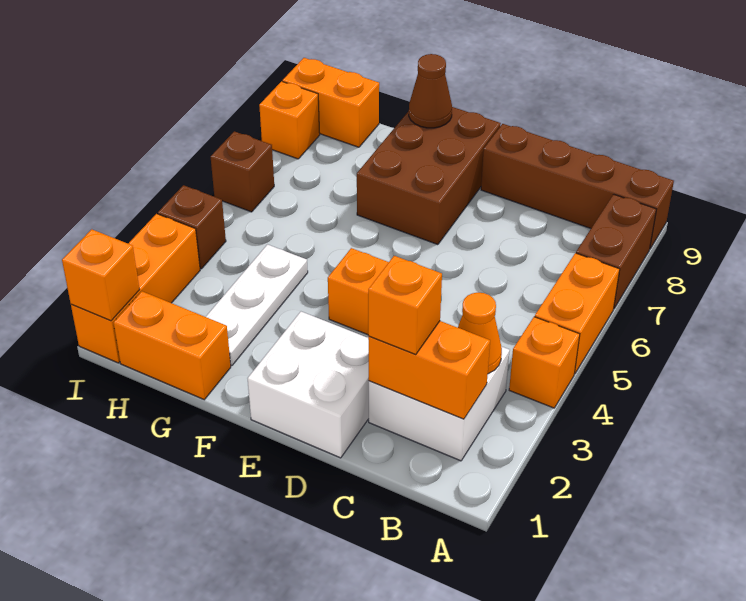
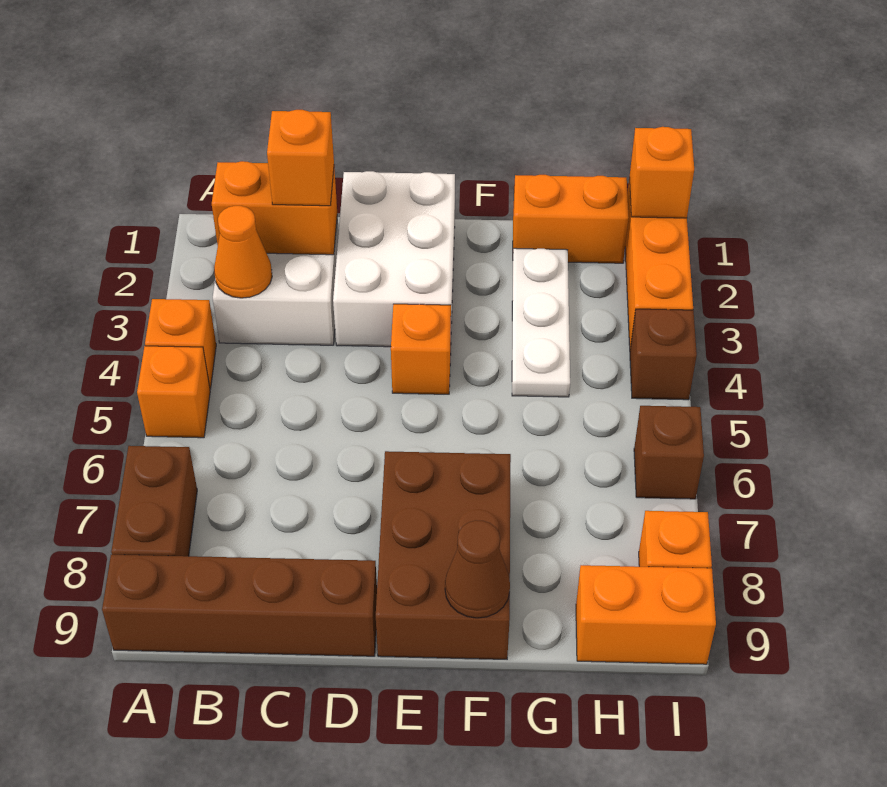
orange 1x2 brick [535,253,620,374] -> orange 1x1 brick [137,346,210,438]
white 2x2 brick [248,311,369,458] -> white 2x3 brick [333,171,455,347]

